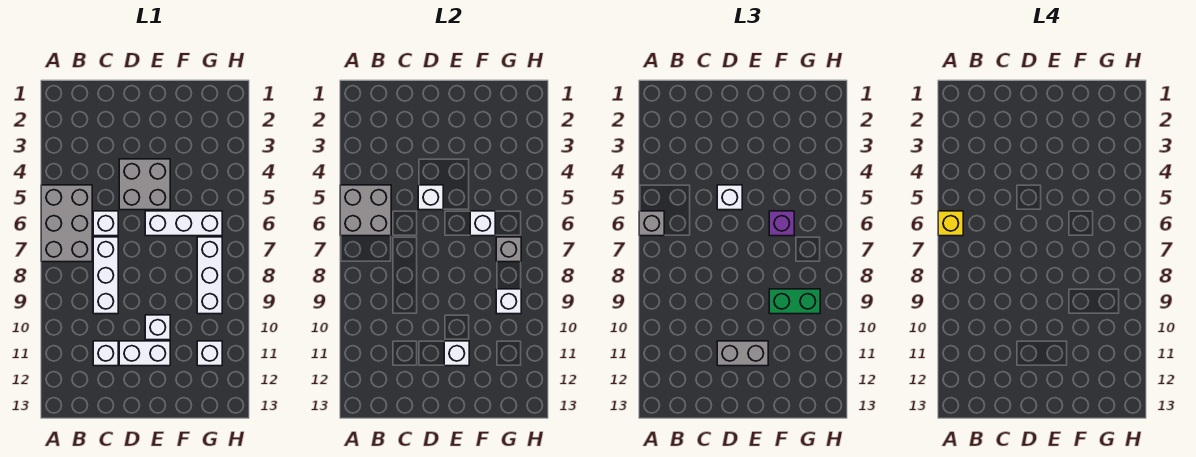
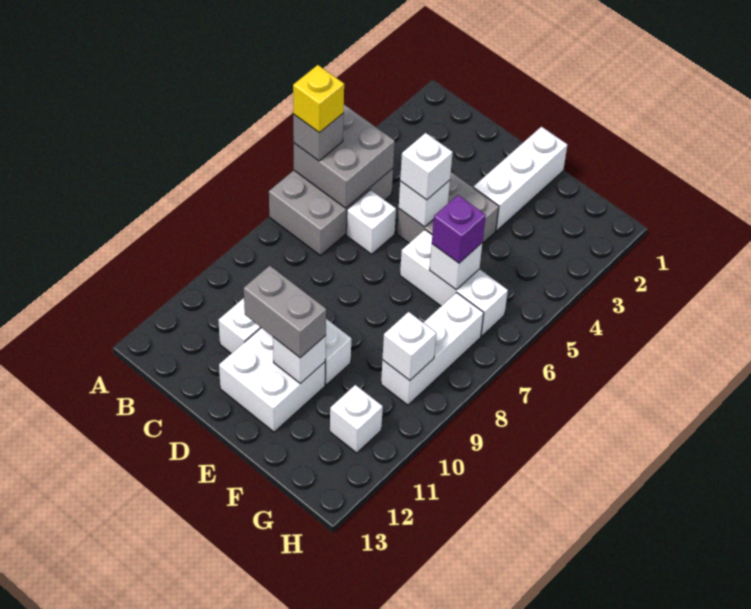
white 1x3 brick [93,237,118,314] -> white 1x3 brick moved to [474,127,567,231]
white 1x2 brick [119,341,170,366] -> white 2x2 brick [219,328,325,432]
green 1x2 brick [769,289,820,314] -> none
grey 1x1 brick [496,237,521,262] -> none

